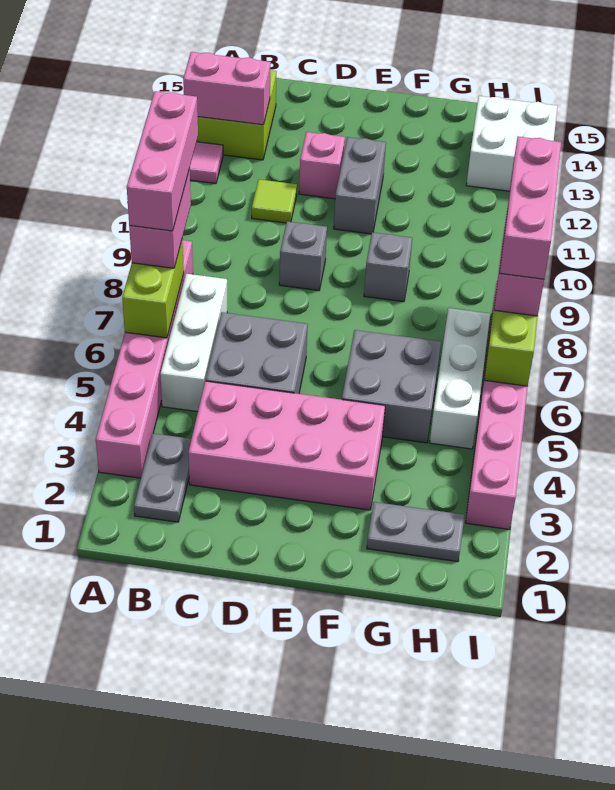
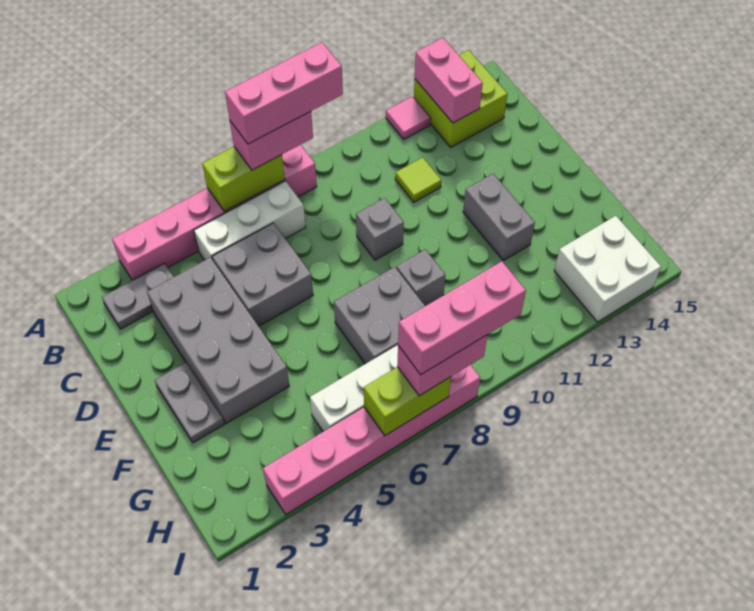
pink 2x4 brick [188,381,385,510] -> grey 2x4 brick [147,257,289,423]
pink 1x1 brick [299,132,345,199] -> none
grey 1x2 brick [334,137,386,234] -> grey 1x2 brick turned to [463,174,535,261]
grey 2x2 brick [342,330,441,443] -> grey 2x2 brick moved to [334,267,425,364]
grey 1x2 plate [367,502,464,562] -> grey 1x2 plate moved to [155,363,224,443]

